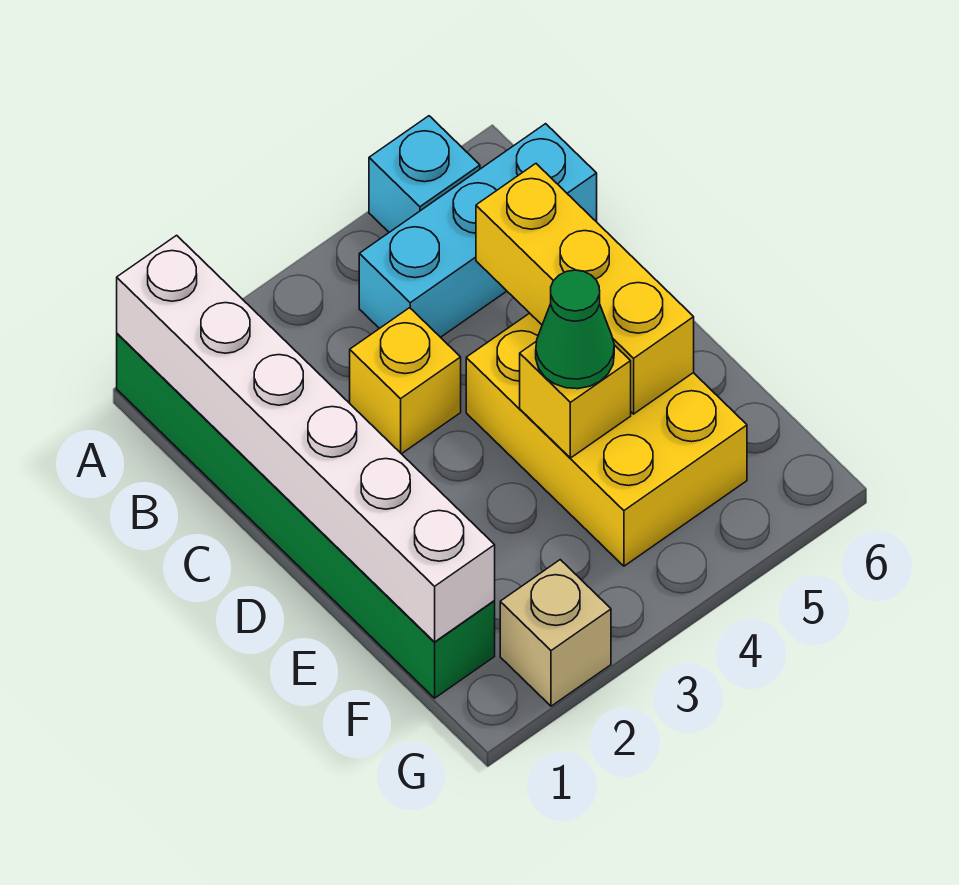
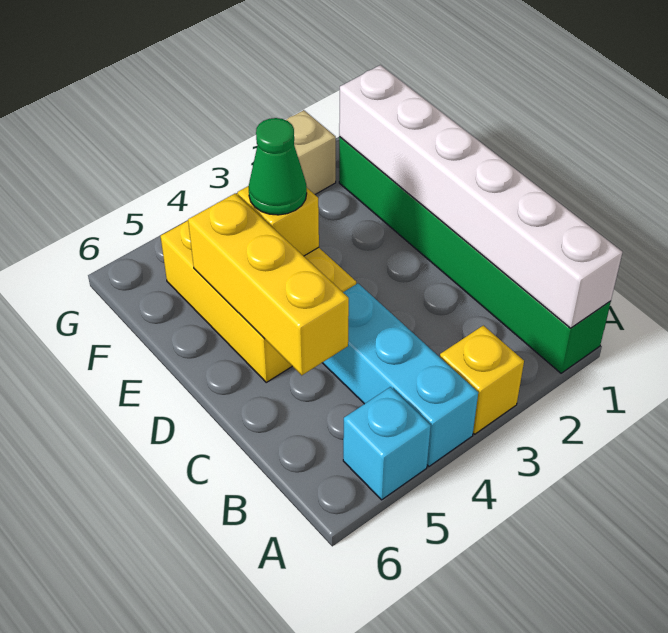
cyan 1x3 brick [359,124,597,337] -> cyan 1x3 brick turned to [322,283,478,466]
yellow 1x1 brick [350,308,461,454] -> yellow 1x1 brick moved to [440,325,524,434]

